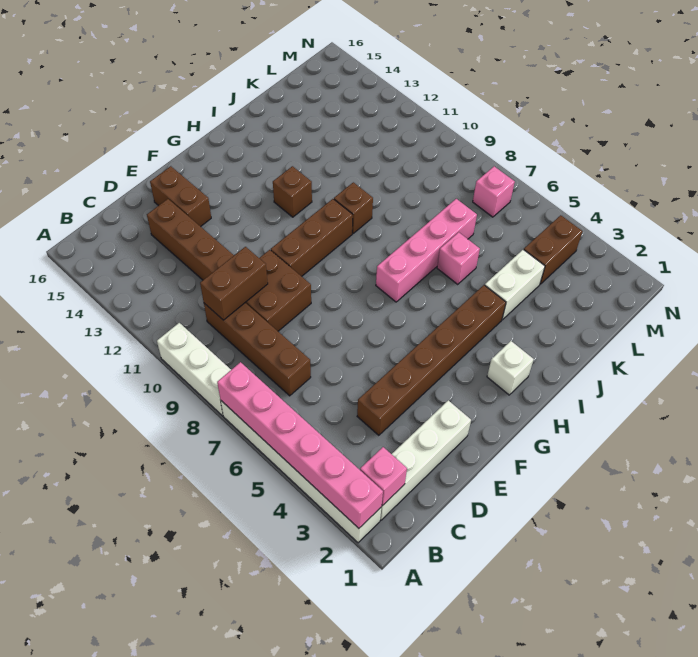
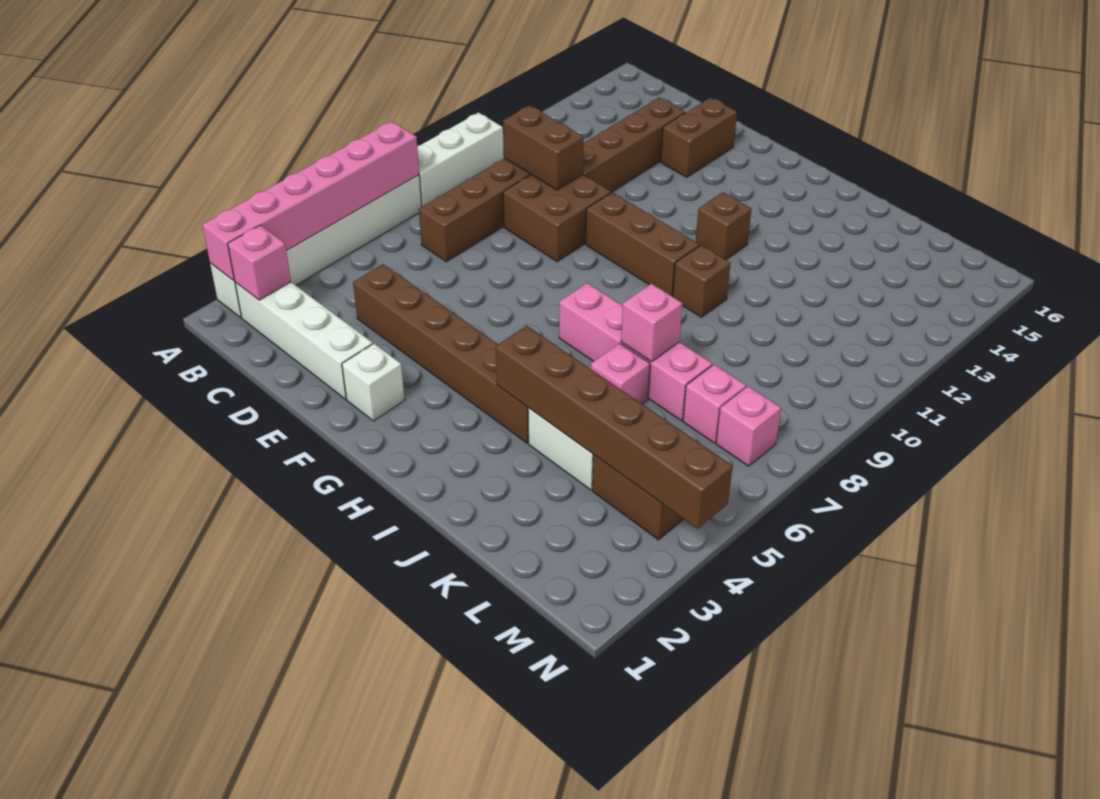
white 1x1 brick [487,341,534,395] -> white 1x1 brick moved to [342,344,405,421]
none -> brown 1x6 brick [496,326,732,529]
none -> pink 1x1 brick [621,284,683,362]
none -> pink 1x1 brick [683,365,746,443]

